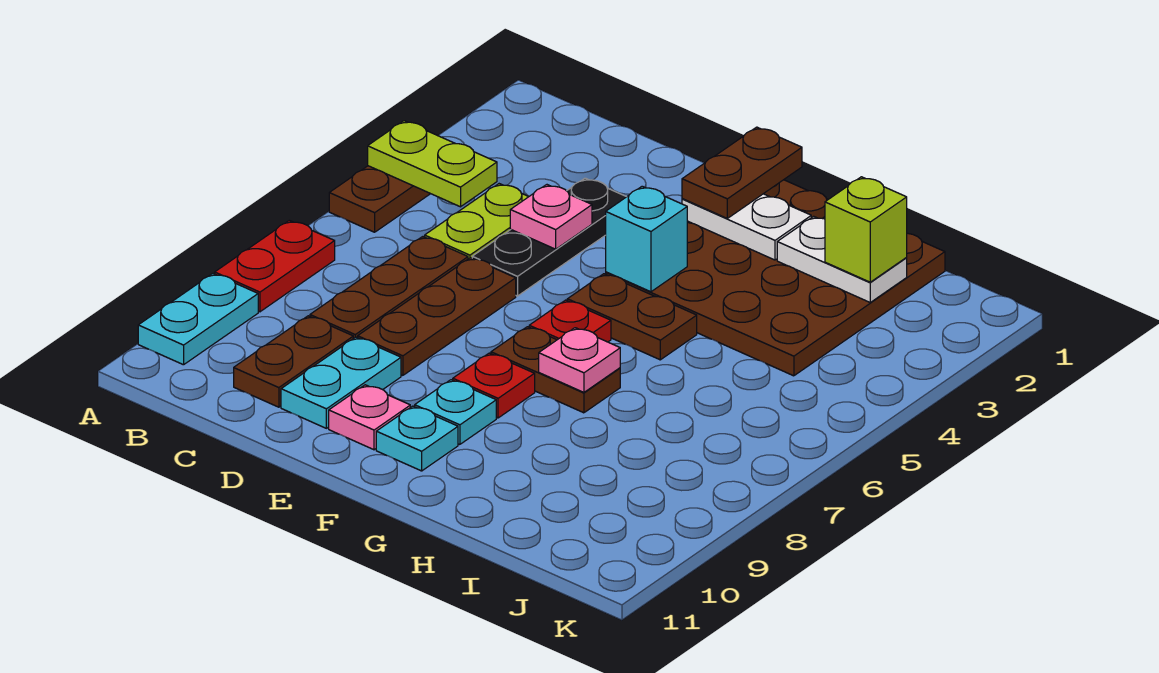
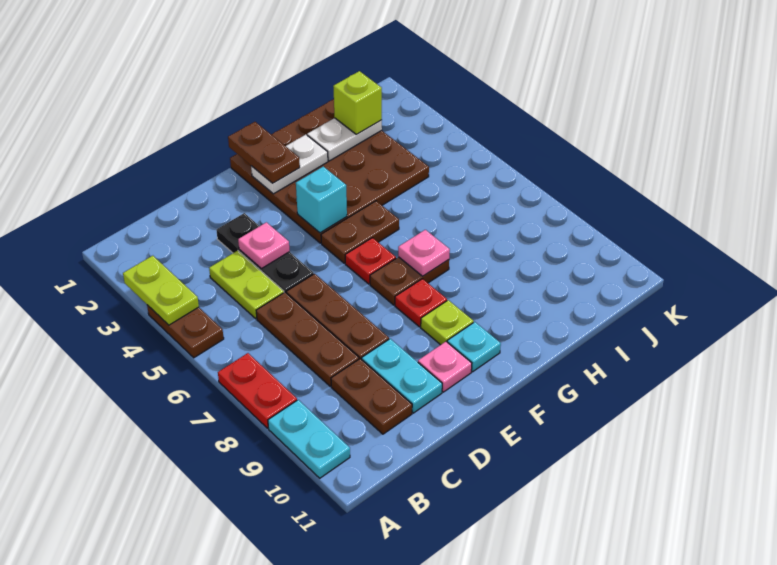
lime 1x2 plate [368,121,497,207] -> lime 1x2 plate turned to [123,256,199,325]
cyan 1x1 plate [415,380,496,444] -> lime 1x1 plate [421,300,474,345]

